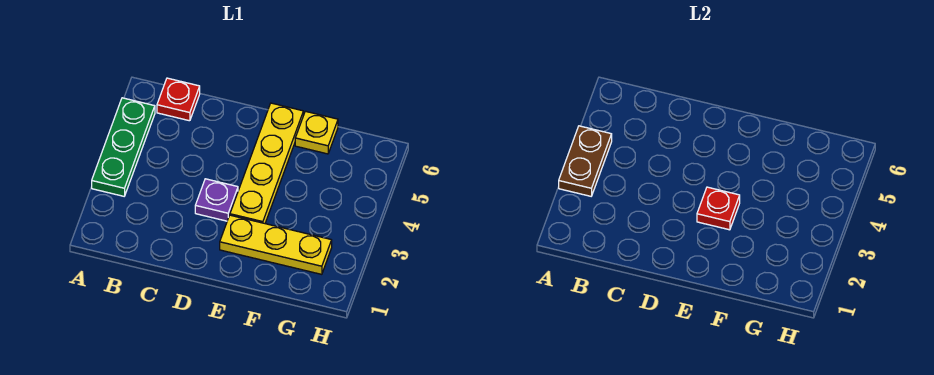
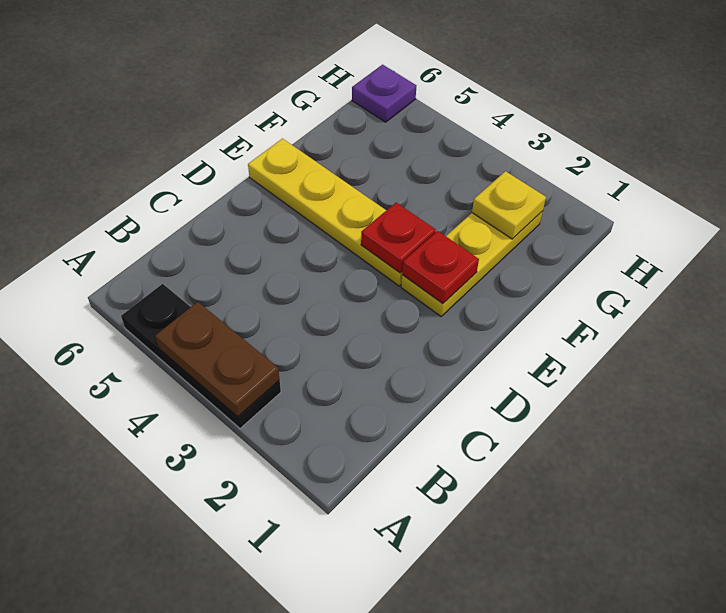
green 1x3 plate [92,98,155,196] -> black 1x3 plate [121,284,281,428]
red 1x1 plate [157,78,200,121] -> red 1x1 plate moved to [402,231,479,304]
purple 1x1 plate [195,179,238,221] -> purple 1x1 plate moved to [352,65,416,122]
yellow 1x1 plate [295,111,338,154] -> yellow 1x1 plate moved to [472,171,546,239]

